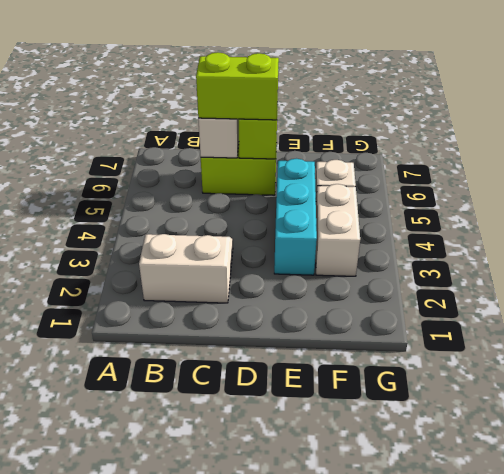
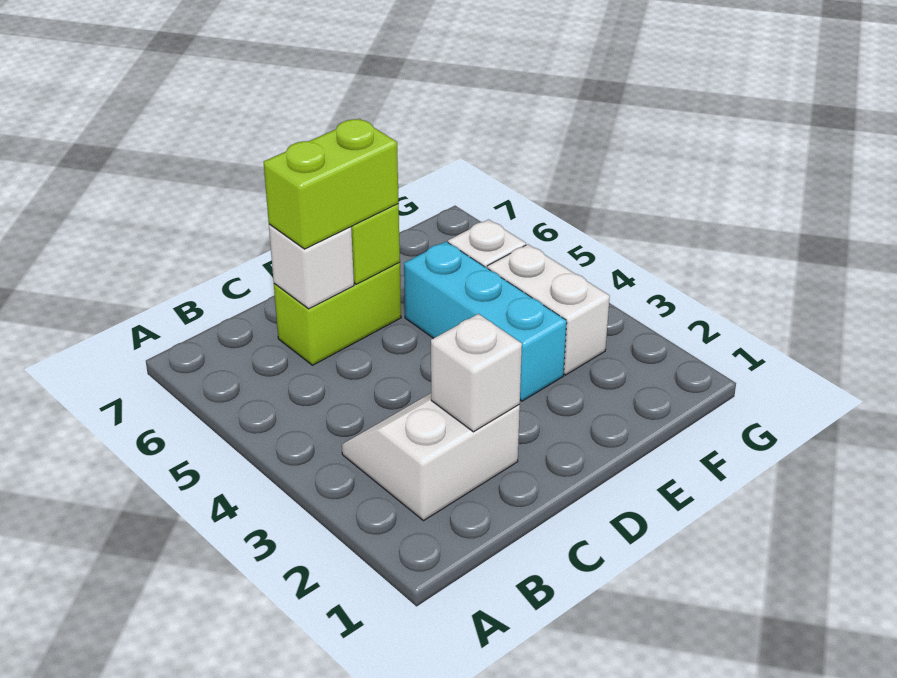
none -> white 1x1 brick [431,314,522,432]

